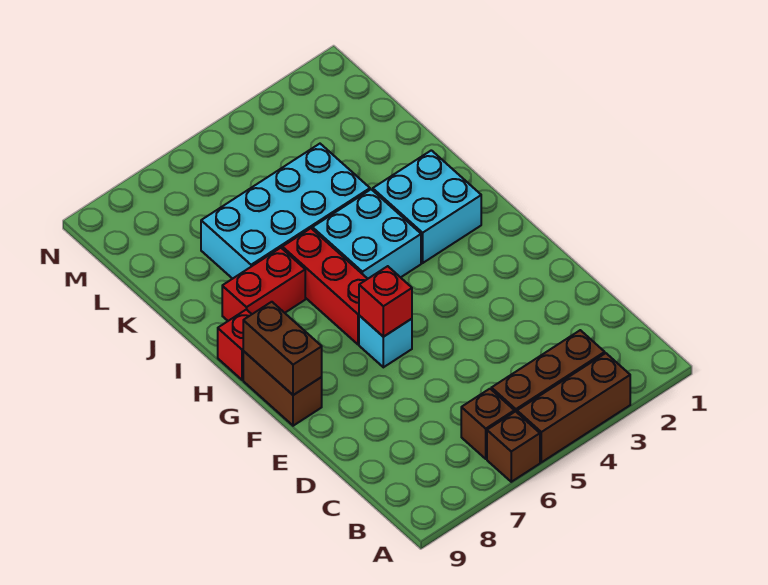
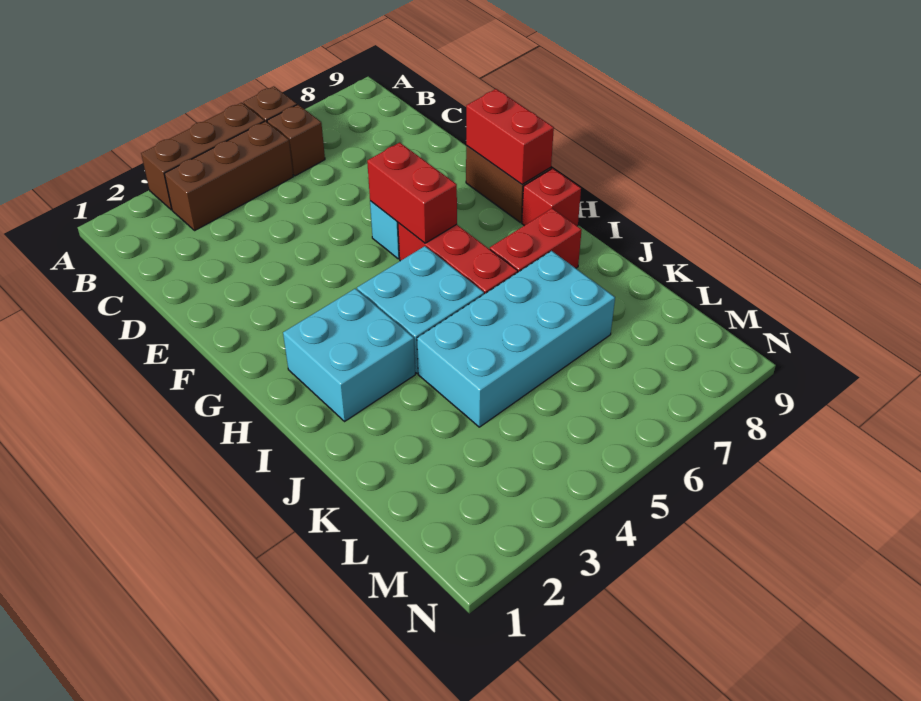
red 1x1 brick [359,266,412,337] -> red 1x2 brick [367,142,457,243]
brown 1x2 brick [243,302,322,395] -> red 1x2 brick [466,89,554,185]

